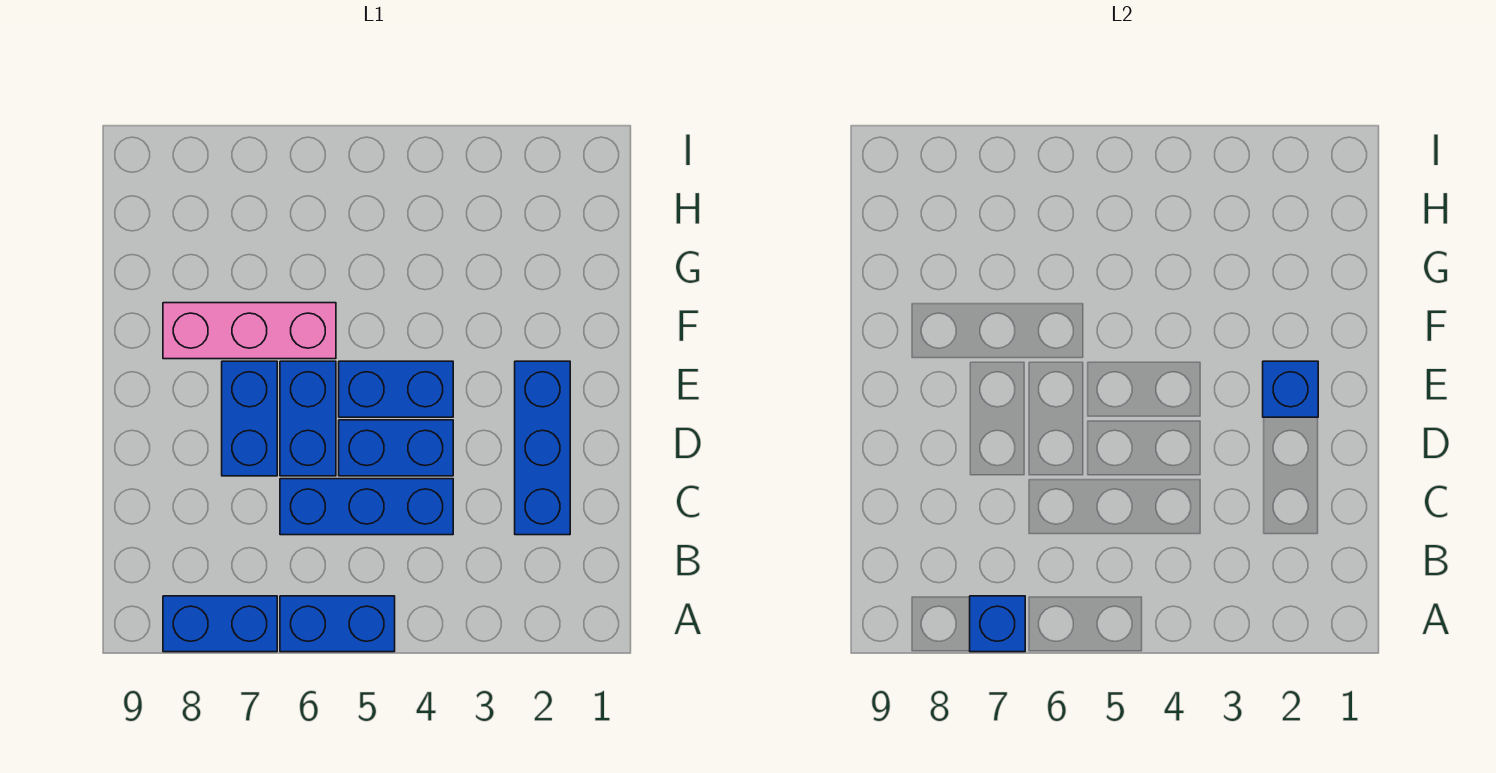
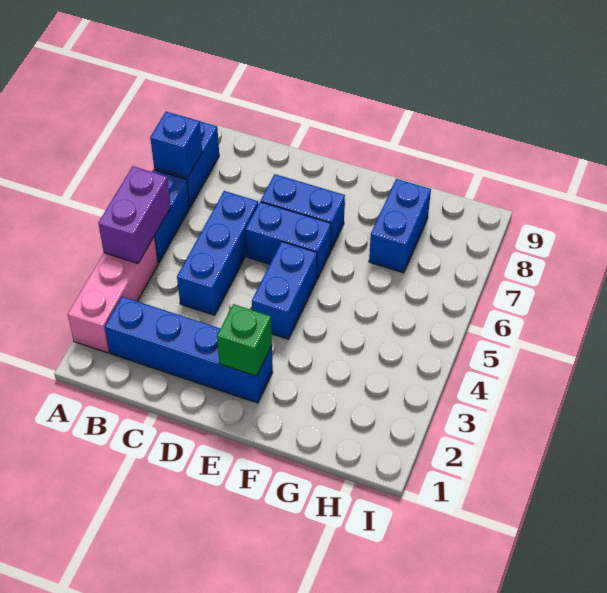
none -> purple 1x2 brick [98,166,171,263]
blue 1x3 brick [515,361,570,535] -> blue 1x4 brick [105,297,273,403]
blue 1x2 brick [339,420,453,476] -> blue 1x2 brick moved to [369,179,431,273]
blue 1x1 brick [1263,361,1318,417] -> green 1x1 brick [217,304,272,376]
pink 1x3 brick [163,303,336,359] -> pink 1x3 brick moved to [68,236,158,353]

